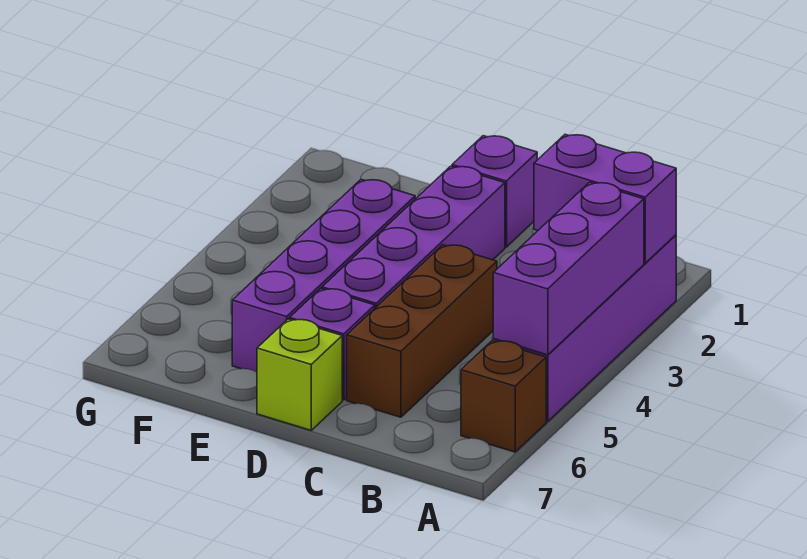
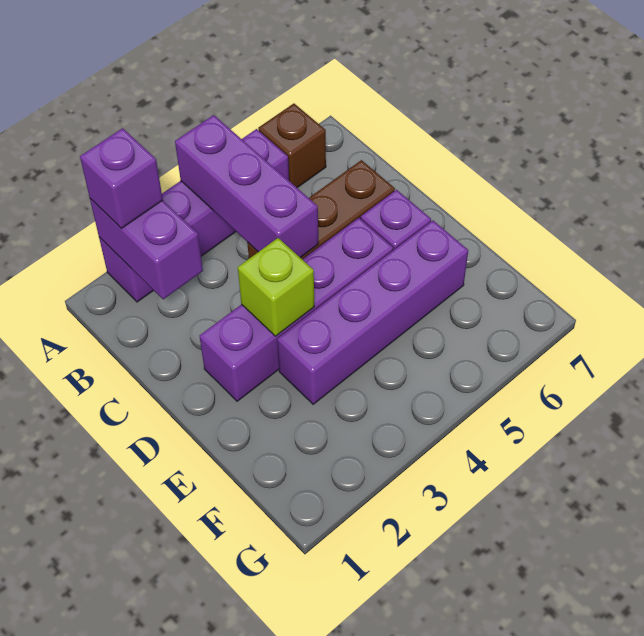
purple 1x3 brick [493,182,644,355] -> purple 1x3 brick turned to [175,115,318,258]
purple 1x1 brick [452,136,537,247] -> purple 1x1 brick moved to [80,128,163,228]
lime 1x1 brick [257,319,342,430] -> lime 1x1 brick moved to [238,238,314,336]

